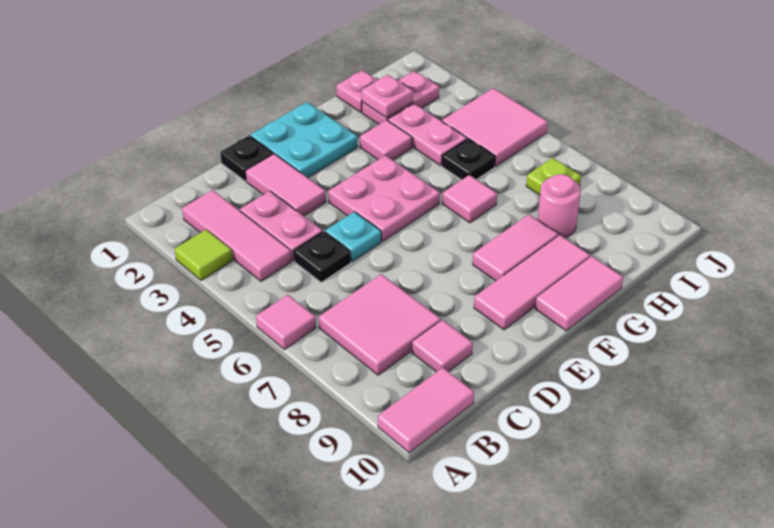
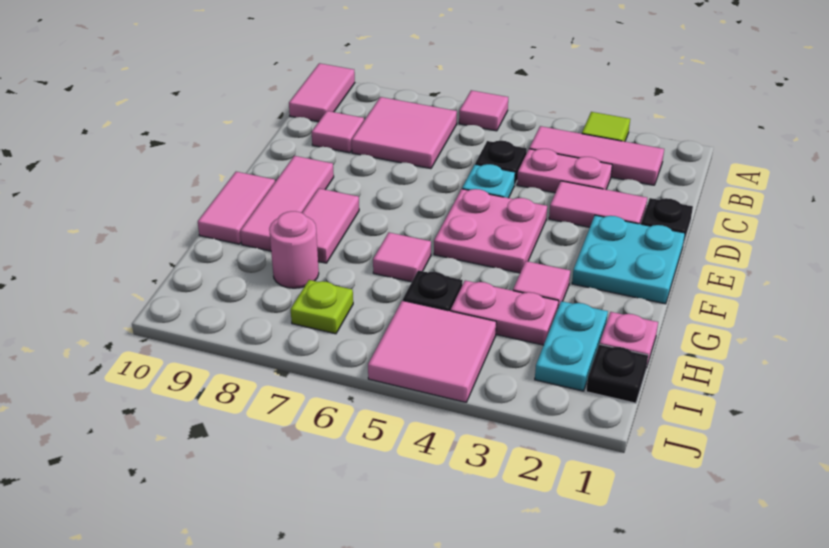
pink 1x2 plate [362,71,439,124] -> cyan 1x2 plate [535,301,608,391]
pink 1x1 plate [362,75,413,118] -> none
none -> black 1x1 plate [586,344,648,403]

